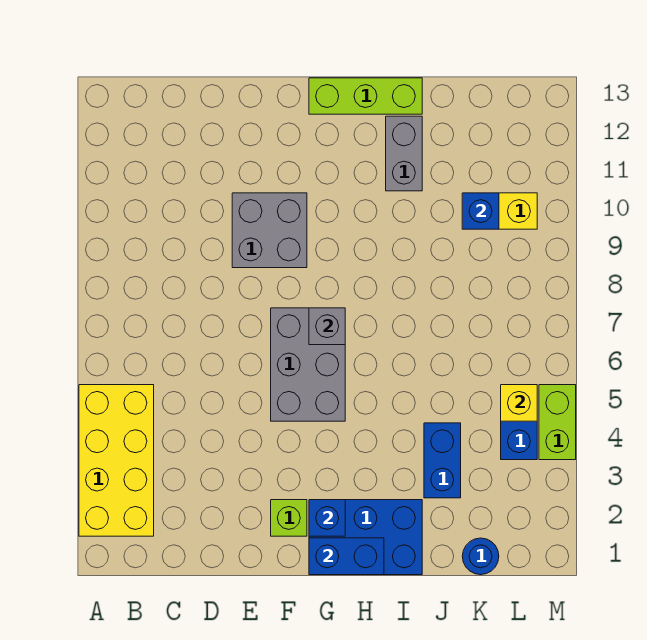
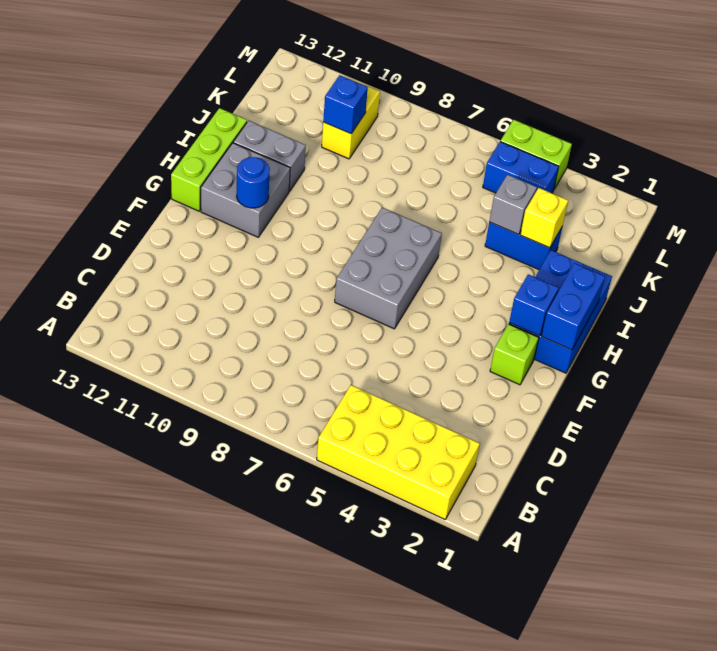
grey 2x2 brick [232,193,307,268] -> grey 2x2 brick moved to [201,143,290,237]
grey 2x3 brick [271,308,345,421] -> grey 2x3 brick turned to [335,207,442,329]
grey 1x1 brick [309,308,345,345] -> grey 1x1 brick moved to [489,175,537,234]
blue 1x1 round brick [462,538,499,575] -> blue 1x1 round brick moved to [237,157,270,208]
yellow 1x1 brick [501,385,537,421] -> yellow 1x1 brick moved to [520,188,568,248]

